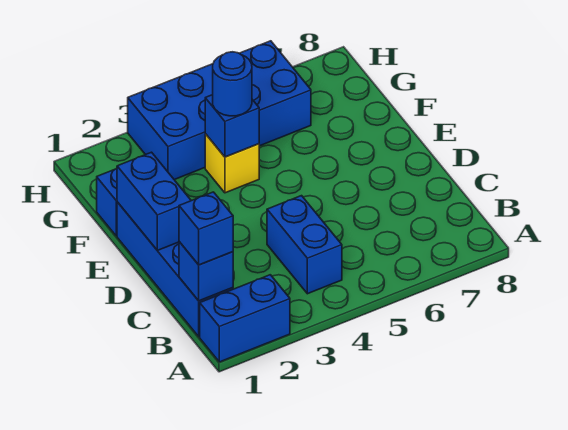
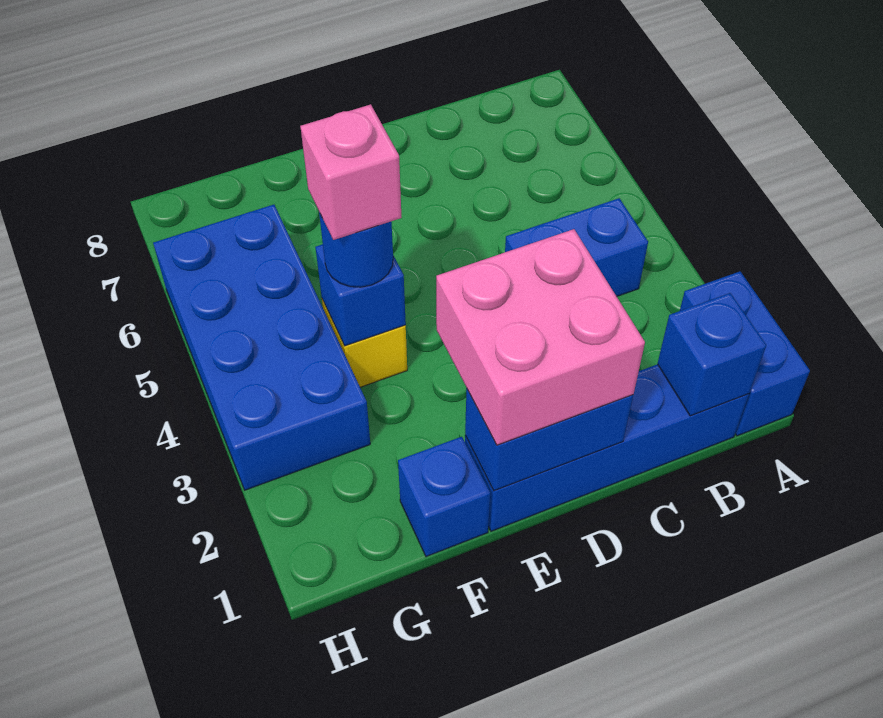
blue 1x1 brick [179,192,233,265] -> none
none -> pink 2x2 brick [436,229,645,445]
none -> pink 1x1 brick [300,104,402,240]

